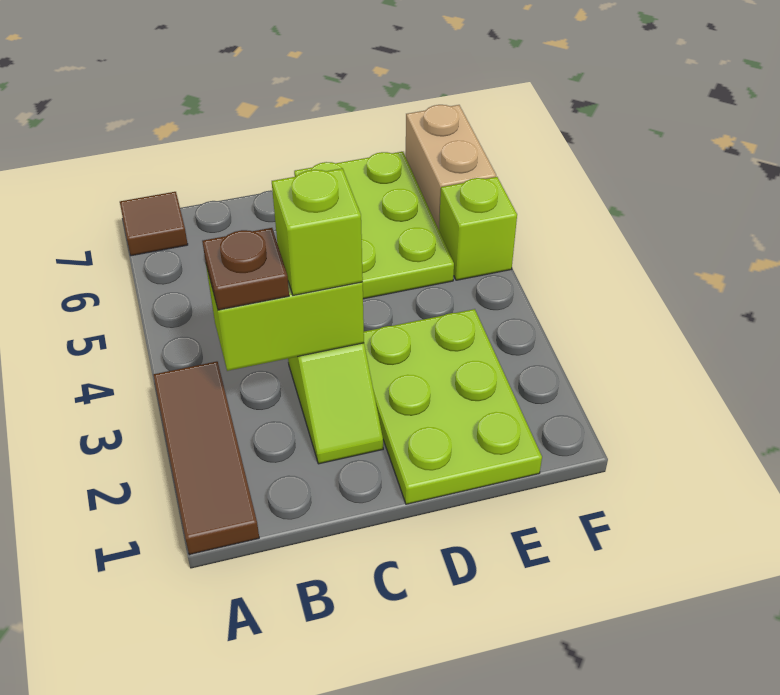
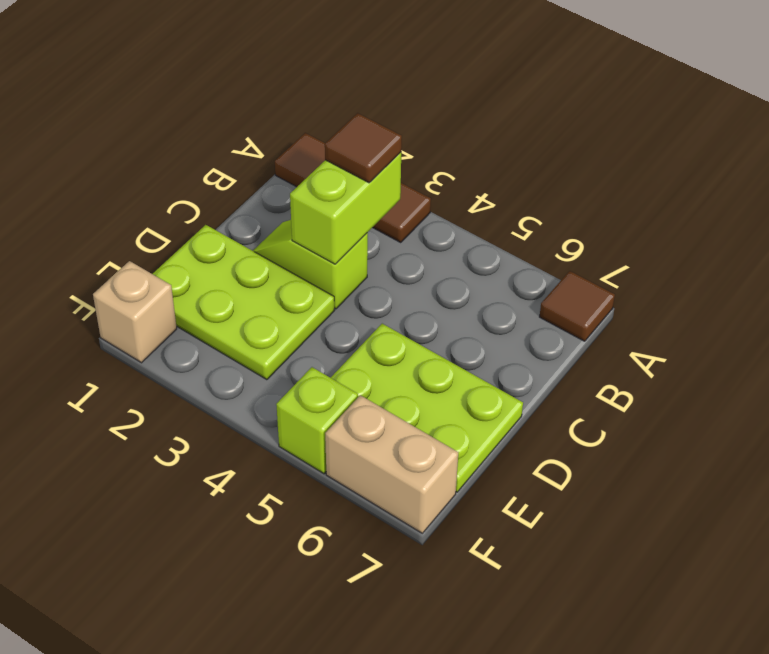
brown 1x1 plate [202,228,289,310] -> brown 1x1 tile [325,113,402,183]
lime 1x1 brick [272,168,363,295] -> none
none -> tan 1x1 brick [93,261,177,363]

